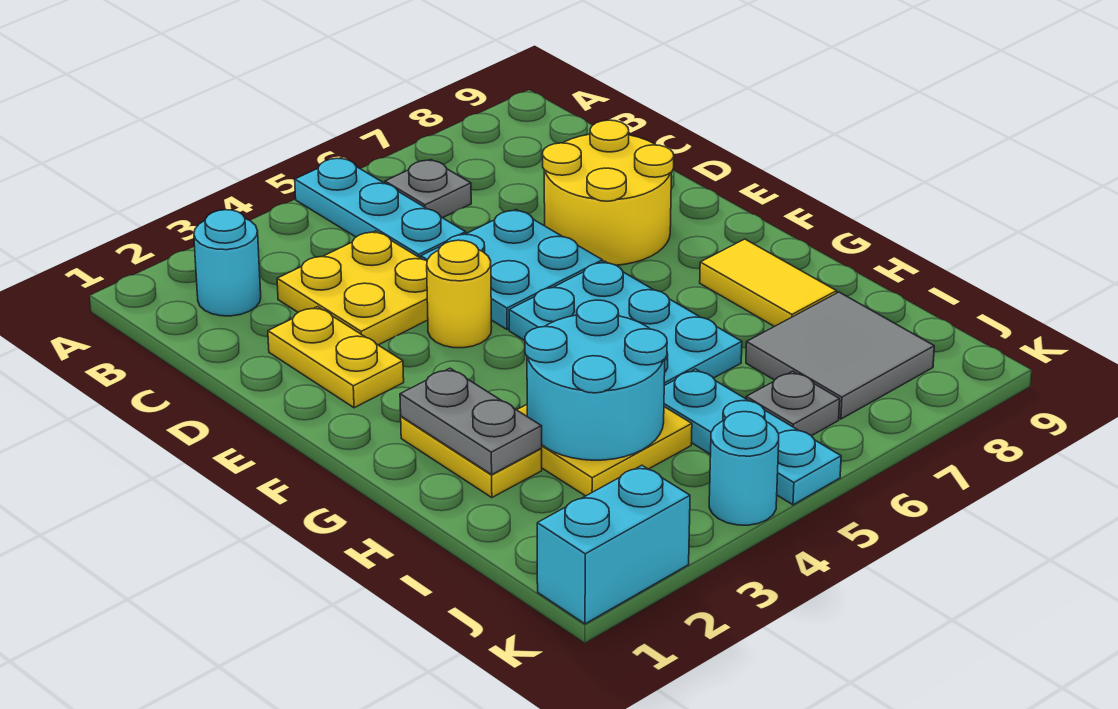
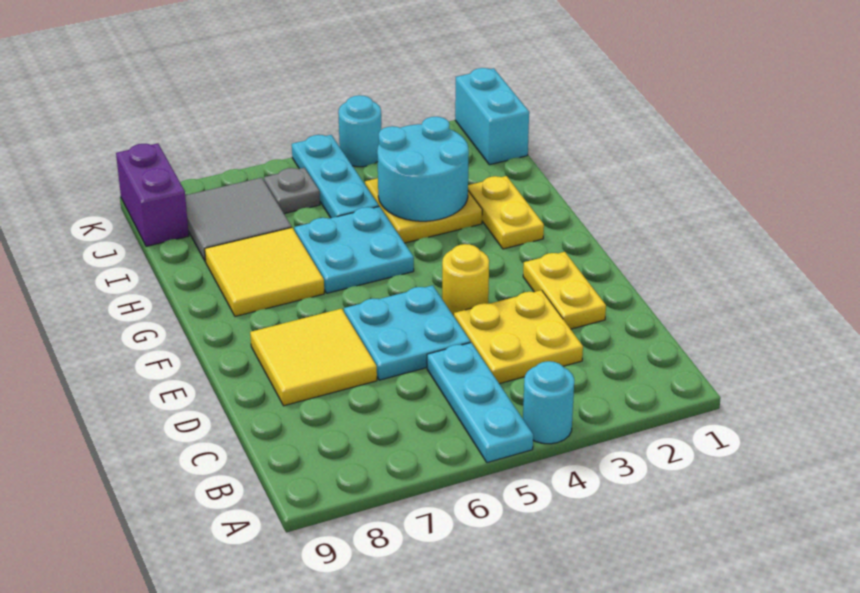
cyan 1x1 round brick [194,210,261,316] -> cyan 1x1 round brick moved to [523,361,574,444]
grey 1x1 plate [385,160,471,218] -> none
yellow 2x2 round brick [543,120,674,265] -> yellow 2x2 tile [250,309,377,406]
cyan 2x3 plate [509,261,742,386] -> cyan 2x2 plate [294,207,414,293]
grey 1x2 plate [400,368,542,475] -> none
yellow 1x2 tile [700,239,837,327] -> yellow 2x2 tile [205,228,324,316]
none -> purple 1x2 brick [116,143,189,246]
cyan 1x2 brick [537,465,690,624] -> cyan 1x2 brick turned to [455,68,529,165]

